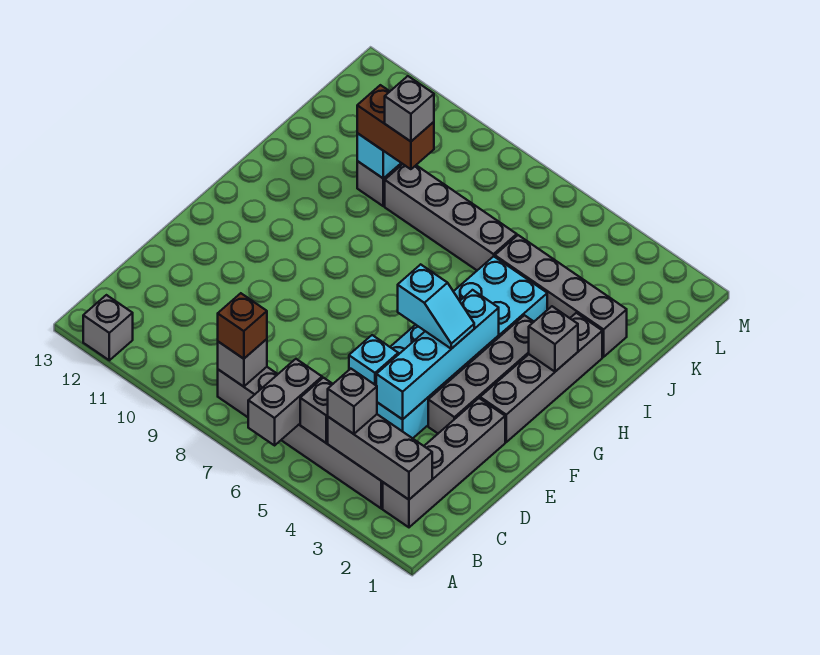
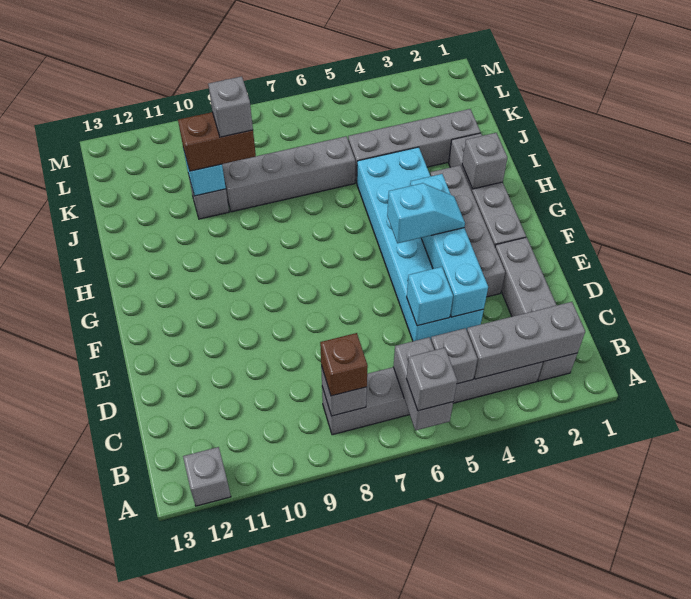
grey 1x1 brick [328,369,377,434] -> grey 1x1 brick moved to [406,348,457,411]

